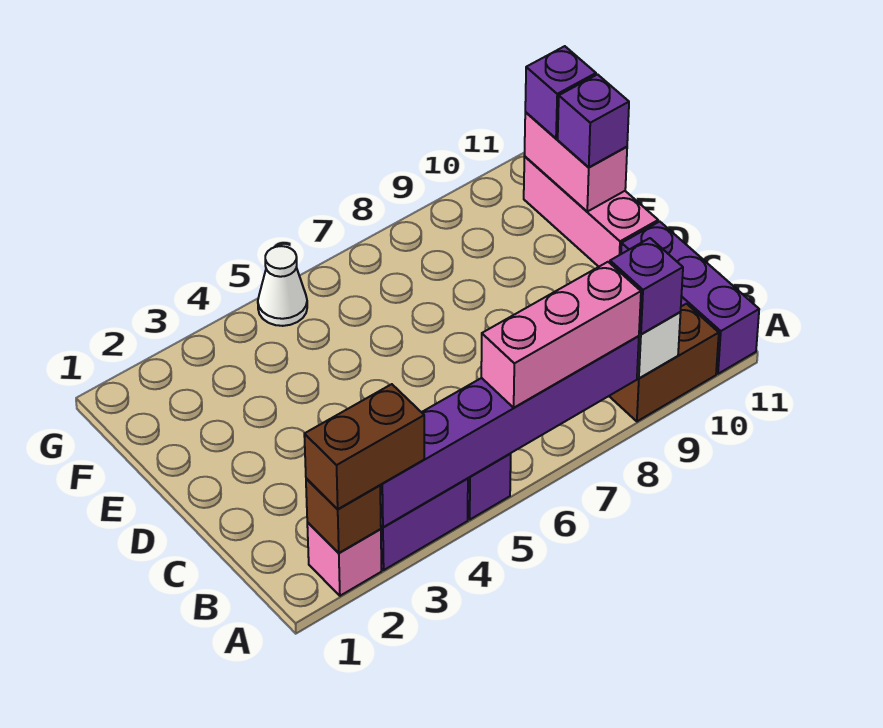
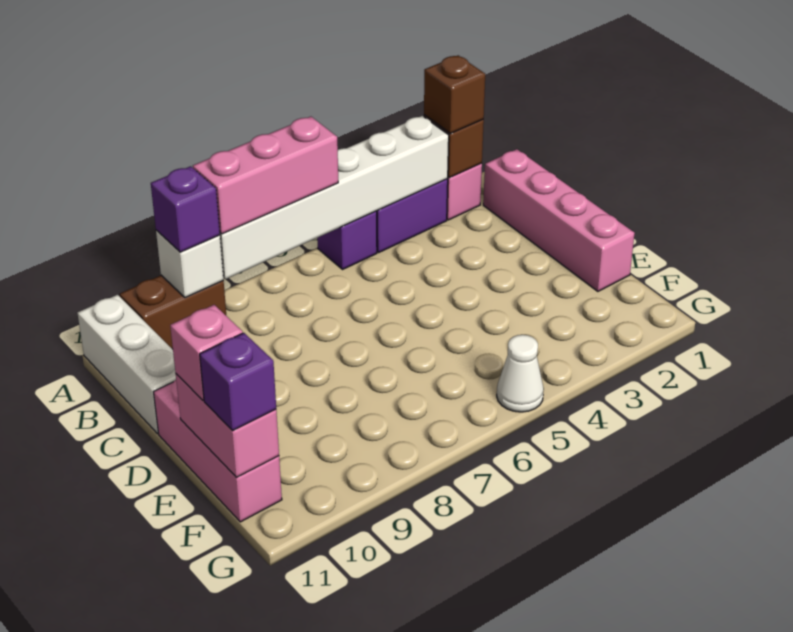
brown 1x2 brick [304,384,424,509] -> brown 1x1 brick [424,55,485,133]
purple 1x6 brick [380,336,639,527] -> white 1x6 brick [220,116,449,279]
purple 1x3 brick [621,222,759,374] -> white 1x3 brick [77,295,176,434]
none -> pink 1x4 brick [483,149,635,291]
purple 1x1 brick [558,75,629,167] -> pink 1x1 brick [170,305,243,400]

